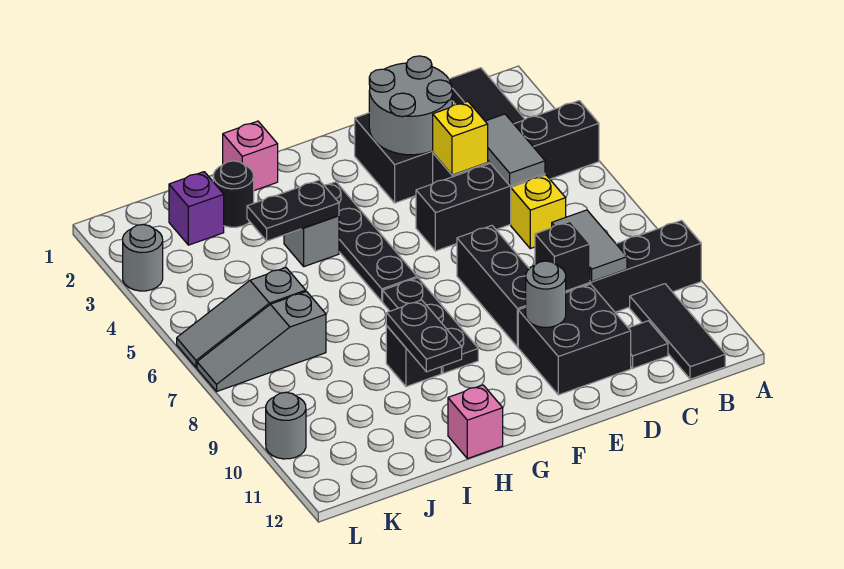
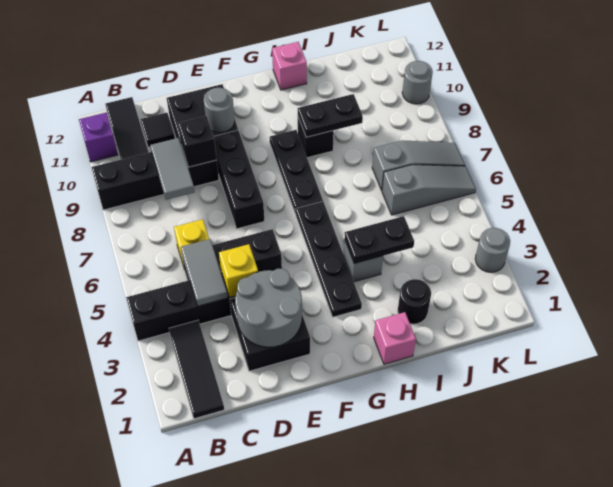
black 1x2 plate [386,300,462,372] -> black 1x2 plate turned to [298,94,363,137]
purple 1x1 brick [169,172,224,245] -> purple 1x1 brick moved to [79,112,118,162]

